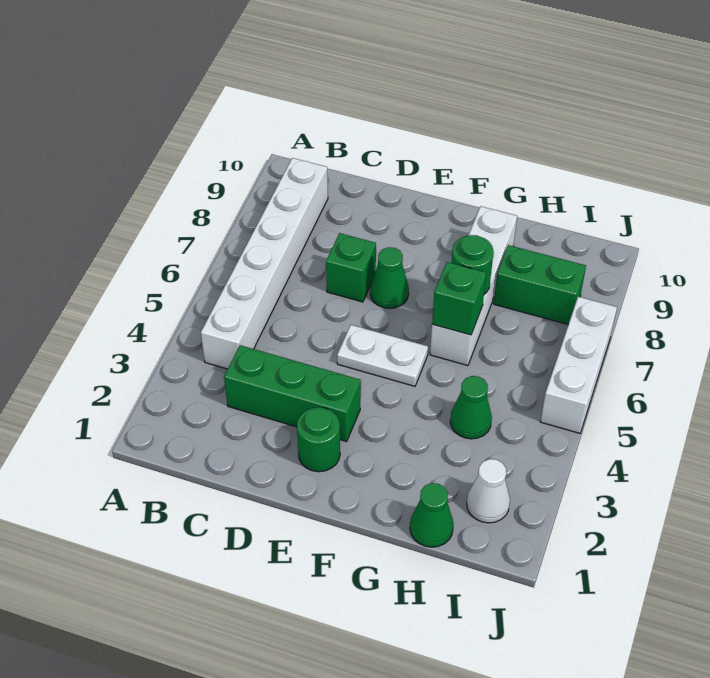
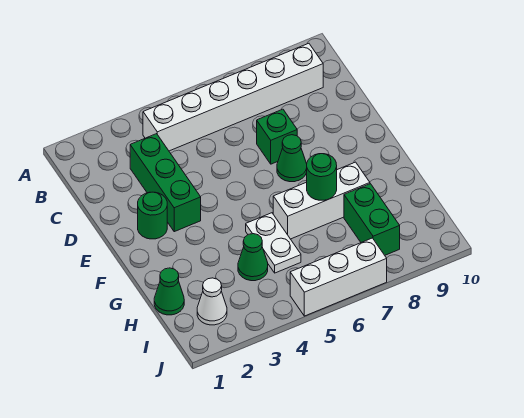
white 1x2 plate [337,325,428,386] -> white 1x2 plate moved to [246,213,301,273]
white 1x4 brick [430,206,517,366] -> white 1x3 brick [273,162,370,239]
green 1x1 brick [432,262,486,335] -> none

